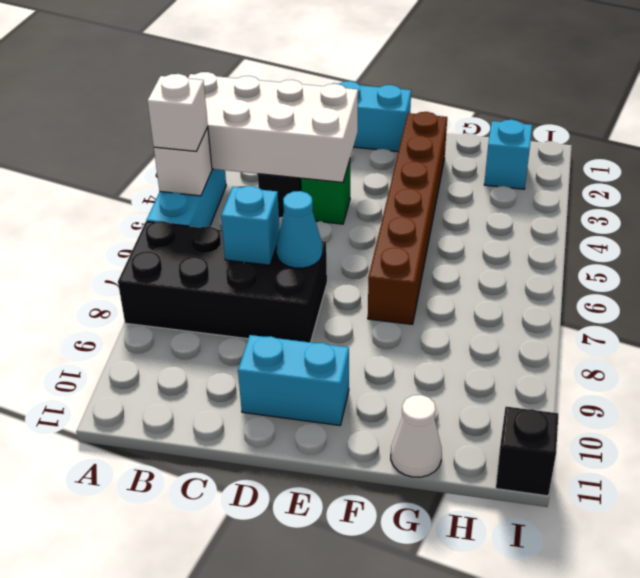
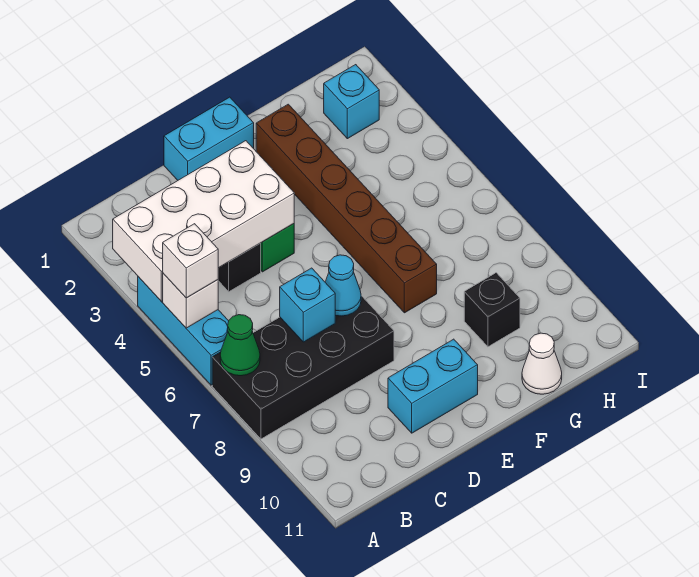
none -> green 1x1 cone [220,315,260,376]
black 1x1 brick [496,407,558,496] -> black 1x1 brick moved to [464,273,520,347]

